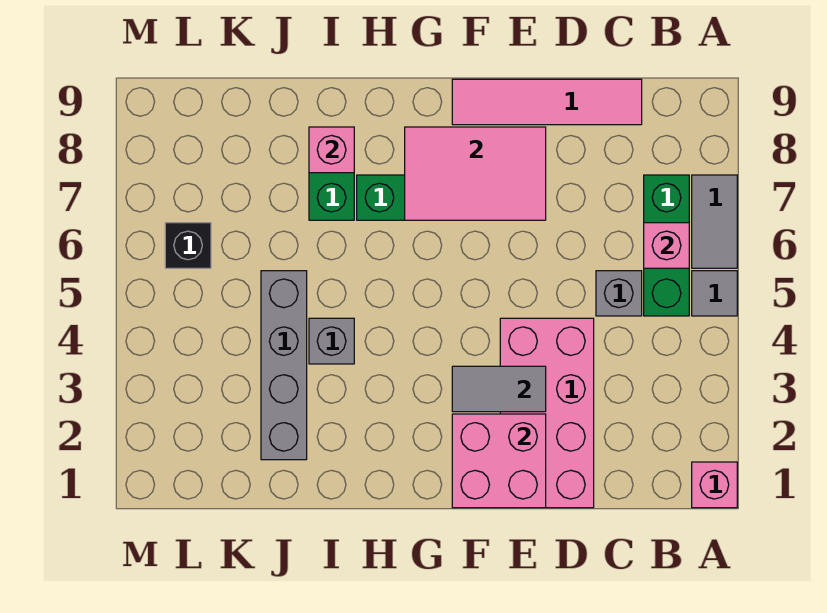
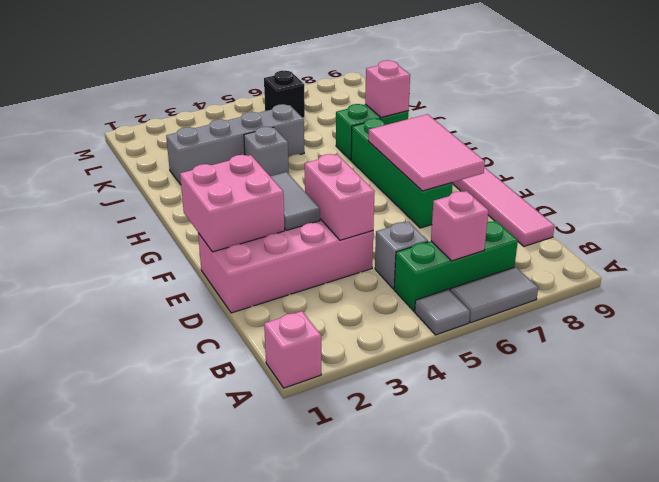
none -> pink 1x2 brick [305,154,375,240]

